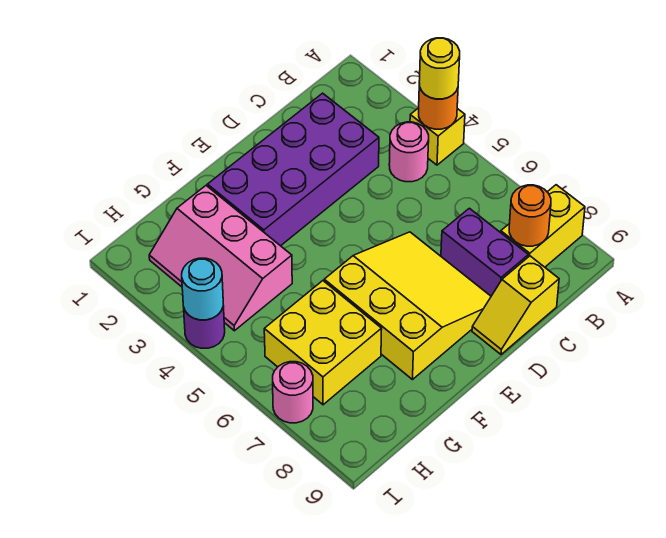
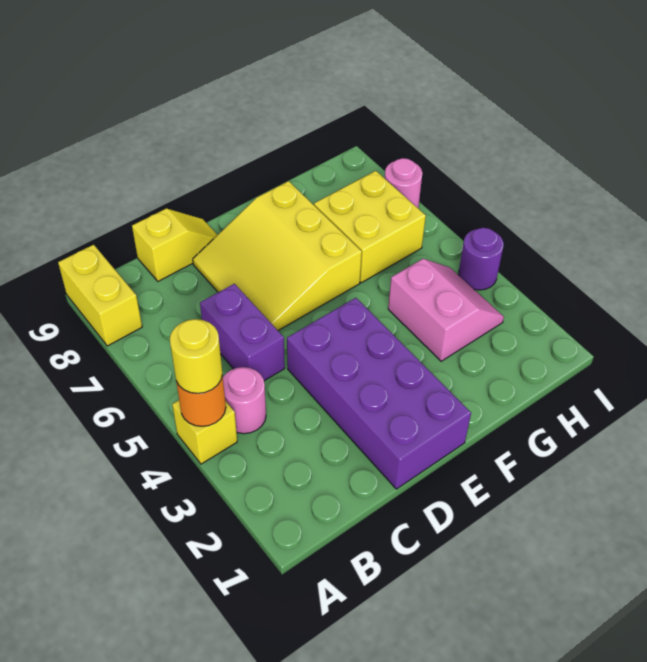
yellow 1x2 brick [501,185,585,267] -> yellow 1x2 brick turned to [58,245,142,346]
orange 1x1 round brick [509,185,551,246] -> none
purple 2x4 brick [208,93,379,246] -> purple 2x4 brick turned to [287,298,471,489]
purple 1x2 brick [441,208,528,296] -> purple 1x2 brick moved to [200,284,285,381]
pink 2x3 slope [149,186,292,331] -> pink 2x2 slope [388,259,504,361]
cyan 1x1 round brick [182,258,223,320] -> none

